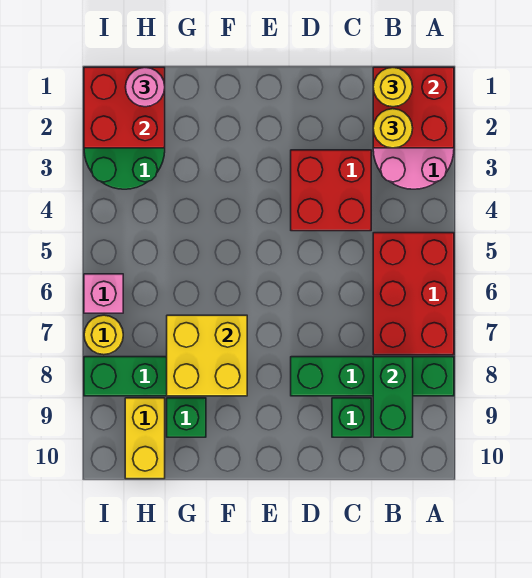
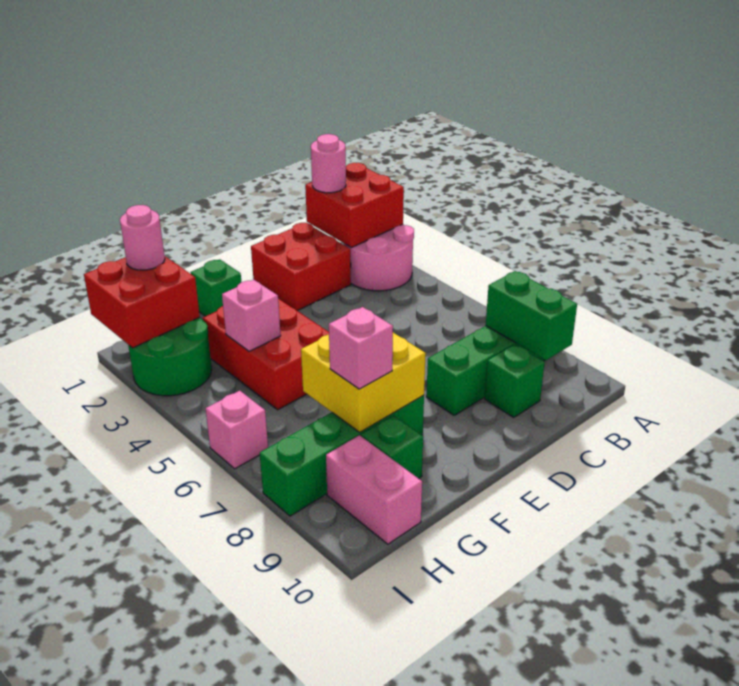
red 2x3 brick [373,233,454,355] -> red 2x3 brick moved to [203,298,329,410]
yellow 1x1 round brick [373,67,413,107] -> pink 1x1 round brick [311,134,346,193]
yellow 1x1 round brick [373,109,413,148] -> none
red 2x2 brick [291,150,371,231] -> red 2x2 brick moved to [251,223,351,311]
none -> green 1x1 brick [191,260,241,316]
none -> pink 1x1 brick [222,280,281,351]
none -> pink 1x1 brick [329,307,393,389]
yellow 1x2 brick [125,398,165,479] -> pink 1x2 brick [326,435,422,544]
yellow 1x1 round brick [84,315,123,355] -> none

